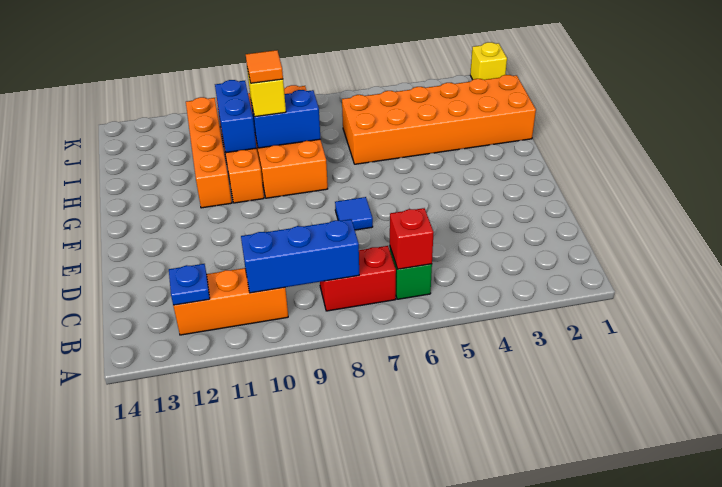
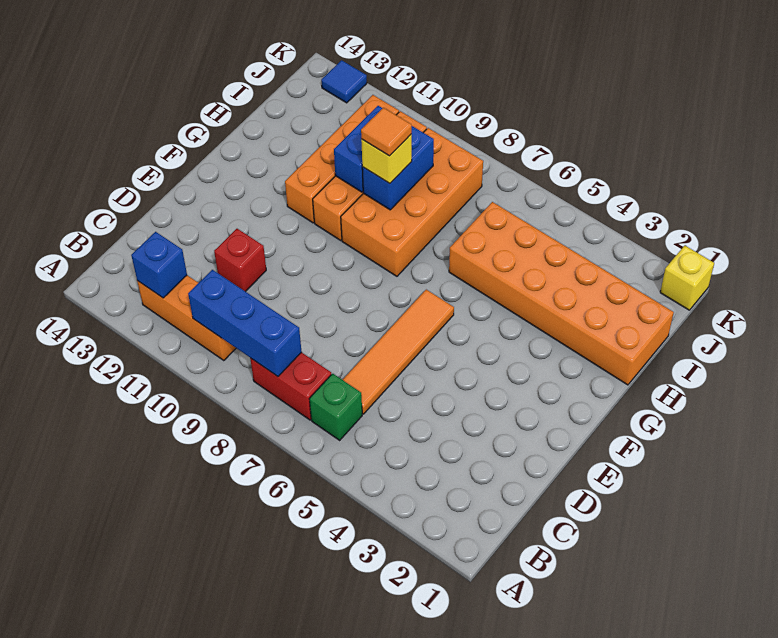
red 1x1 brick [390,208,434,269] -> red 1x1 brick moved to [214,229,266,292]
blue 1x1 plate [169,264,210,305] -> blue 1x1 brick [131,232,187,298]
none -> orange 1x4 tile [343,290,454,414]
blue 1x1 tile [335,197,373,230] -> blue 1x1 tile moved to [321,60,367,103]
blue 1x2 brick [251,90,321,148] -> blue 1x2 brick turned to [362,126,434,210]

